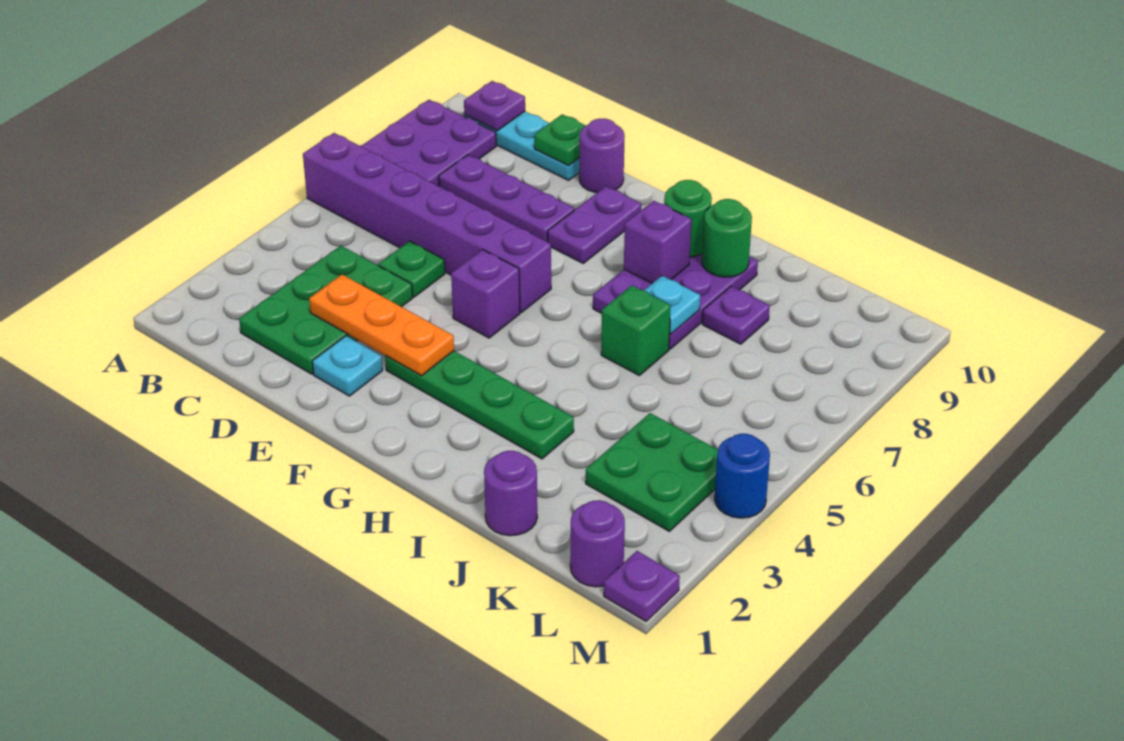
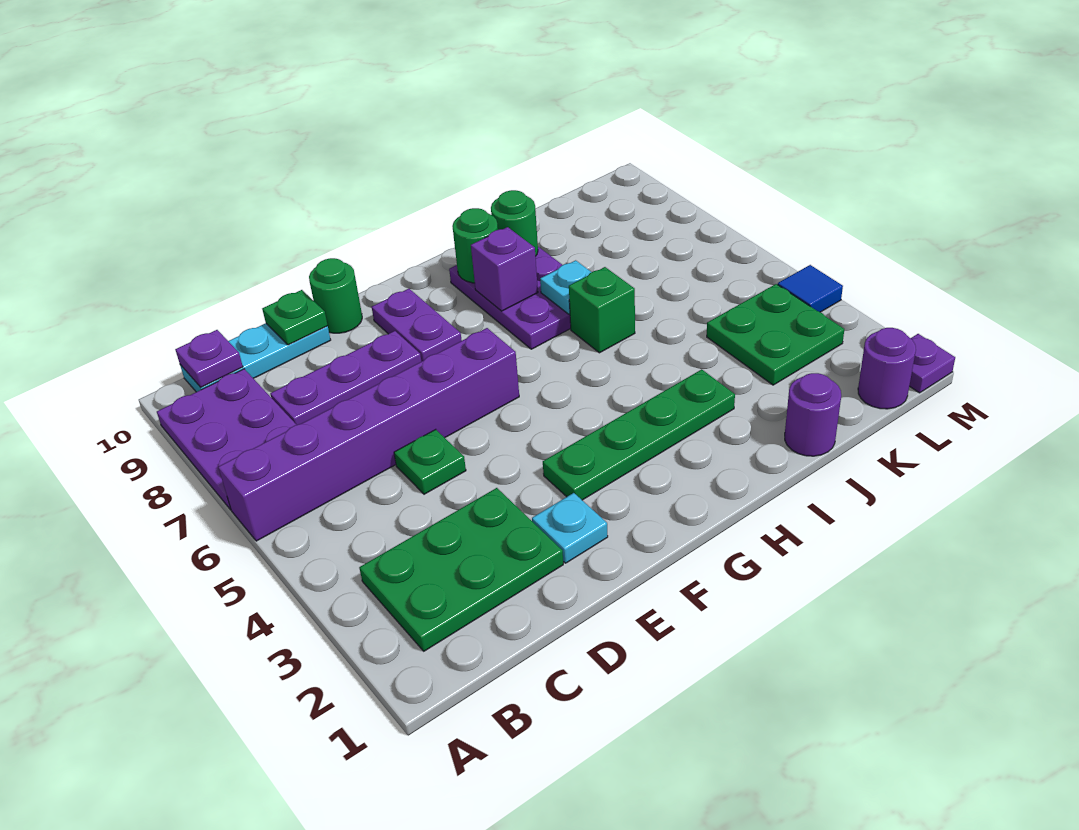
green 2x3 plate [239,246,413,374] -> green 2x3 plate turned to [359,488,563,651]
orange 1x3 plate [309,275,454,376] -> none
purple 1x1 round brick [579,119,625,193] -> green 1x1 round brick [309,258,362,333]
purple 1x1 brick [451,250,520,338] -> none
purple 1x1 plate [702,286,770,344] -> none
blue 1x1 round brick [715,434,770,518] -> blue 1x1 tile [778,265,843,312]

